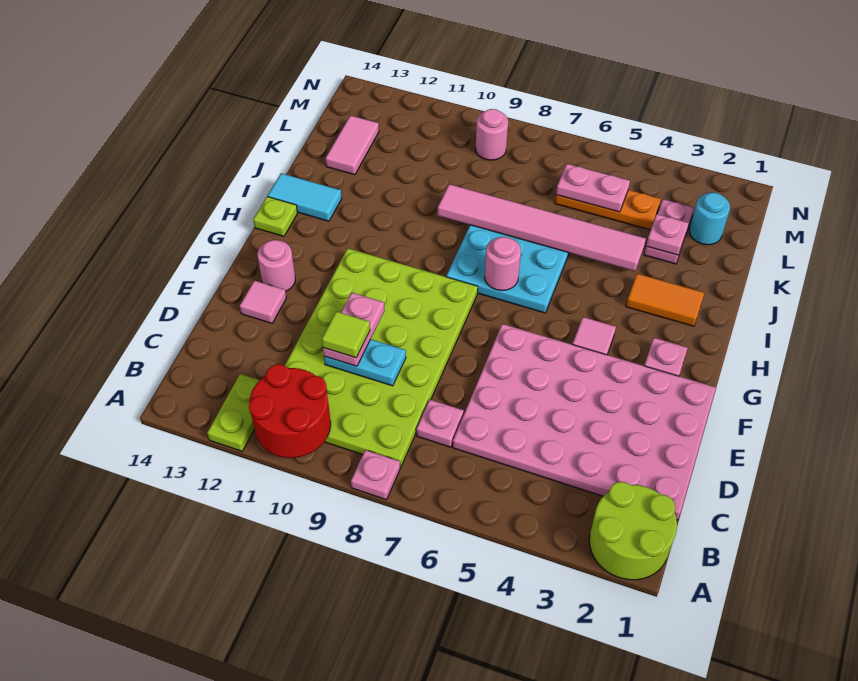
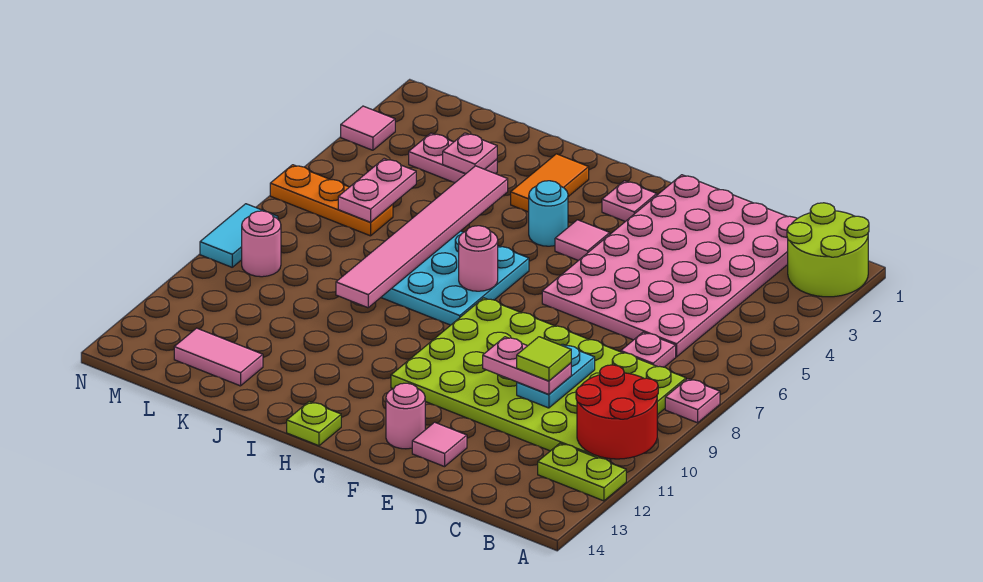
cyan 1x2 tile [268,173,342,221] -> cyan 1x2 tile moved to [200,204,278,267]
cyan 1x1 round brick [690,193,730,245] -> cyan 1x1 round brick moved to [529,181,568,246]
orange 1x3 plate [555,190,661,230] -> orange 1x3 plate turned to [270,165,393,236]
none -> pink 1x1 tile [341,106,395,150]

